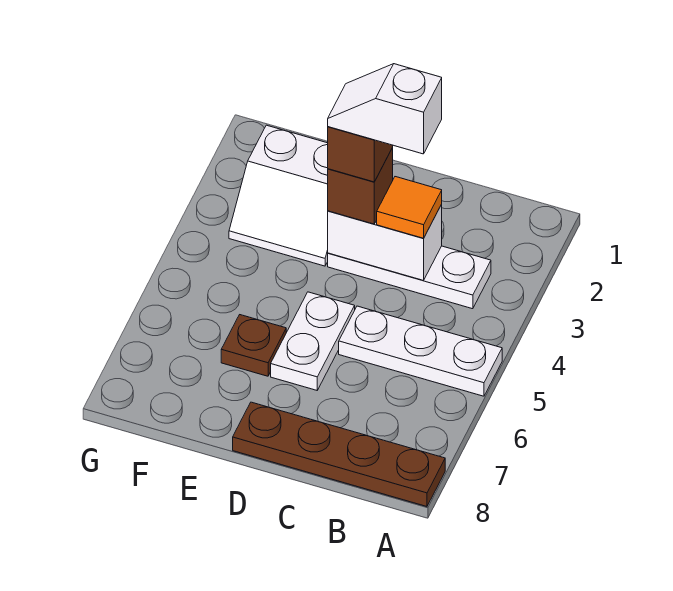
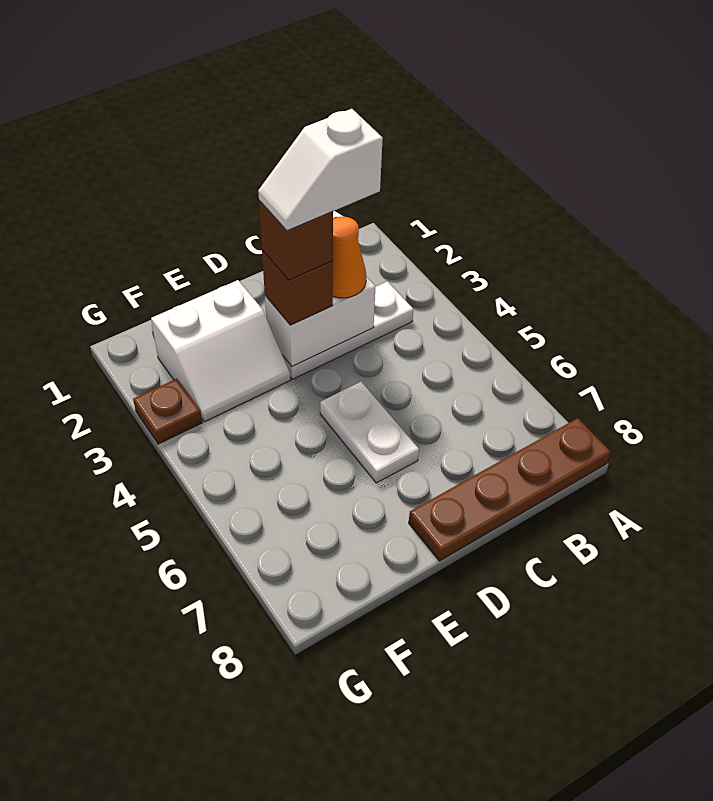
white 1x3 plate [339,306,502,396] -> none
orange 1x1 tile [377,177,442,238] -> orange 1x1 cone [333,217,366,298]
brown 1x1 plate [221,315,286,376] -> brown 1x1 plate moved to [133,379,202,444]

